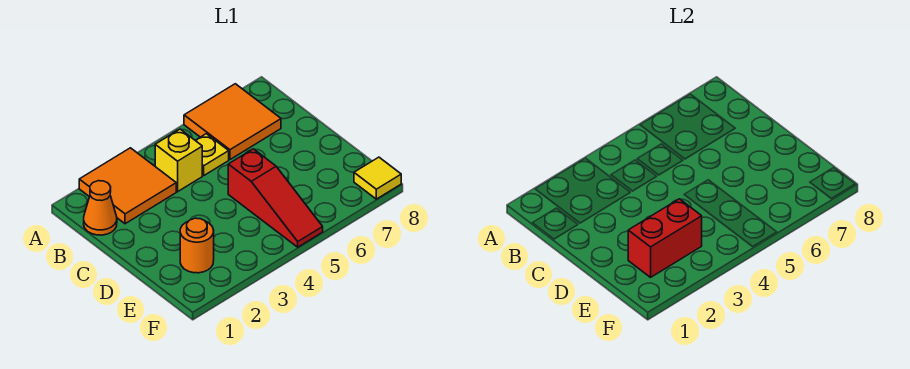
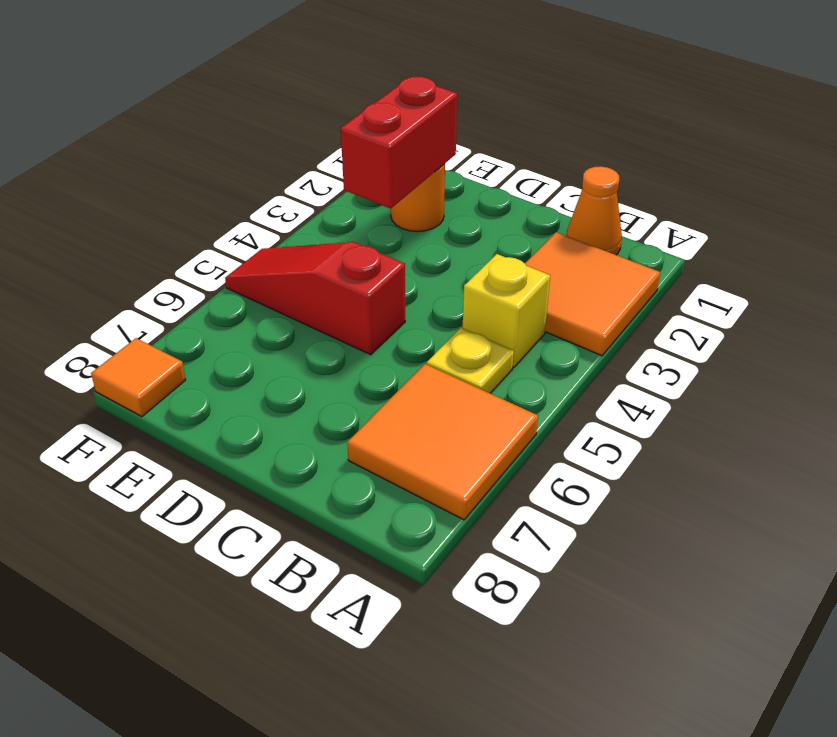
yellow 1x1 tile [354,157,401,199] -> orange 1x1 tile [91,338,186,417]

